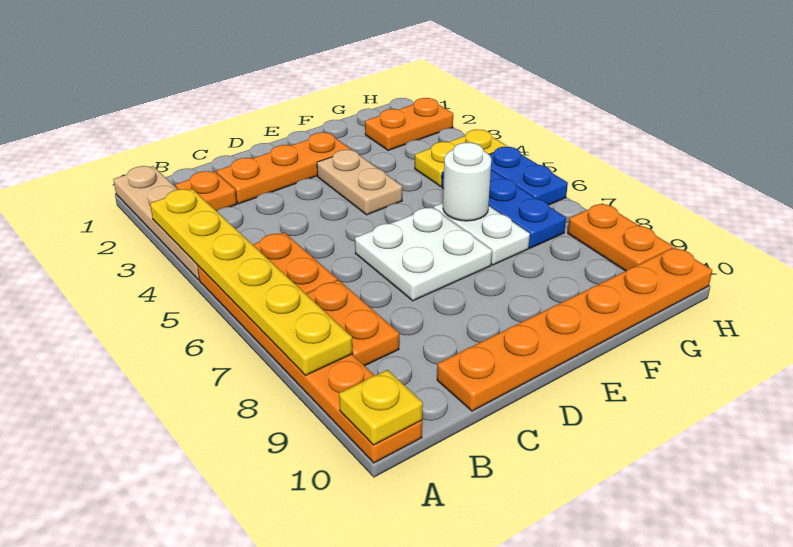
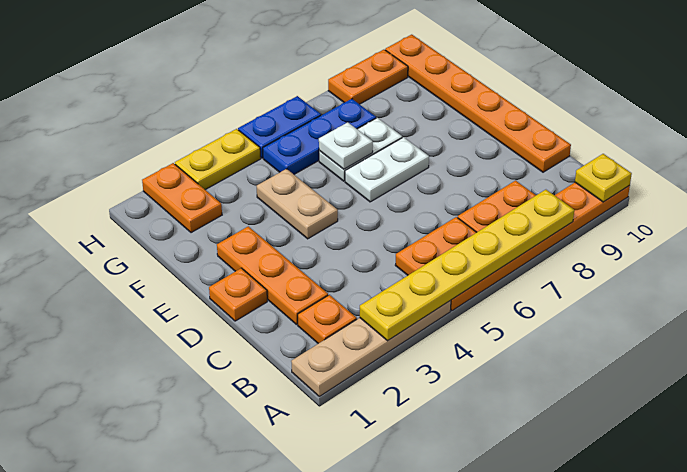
none -> orange 1x1 plate [209,268,267,321]
white 2x2 plate [355,207,492,301] -> white 1x2 plate [345,137,429,202]
tan 1x2 plate [317,150,402,215] -> tan 1x2 plate turned to [257,169,338,239]
white 1x1 round brick [443,143,491,221] -> white 1x1 plate [319,122,373,169]
yellow 1x2 plate [415,129,507,186] -> yellow 1x2 plate turned to [175,129,261,190]

